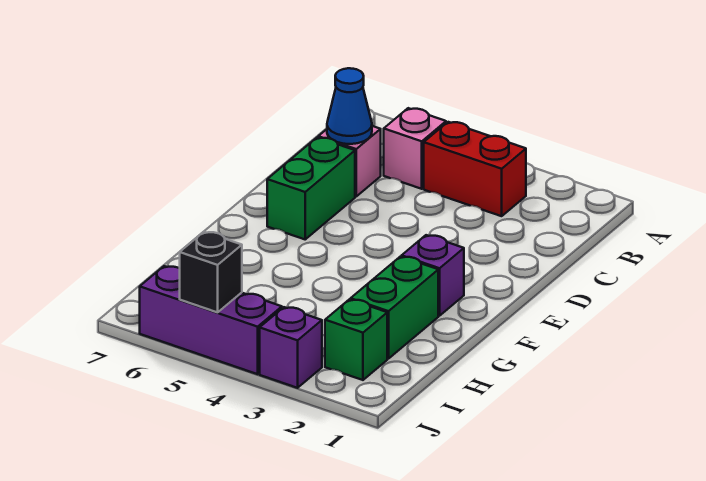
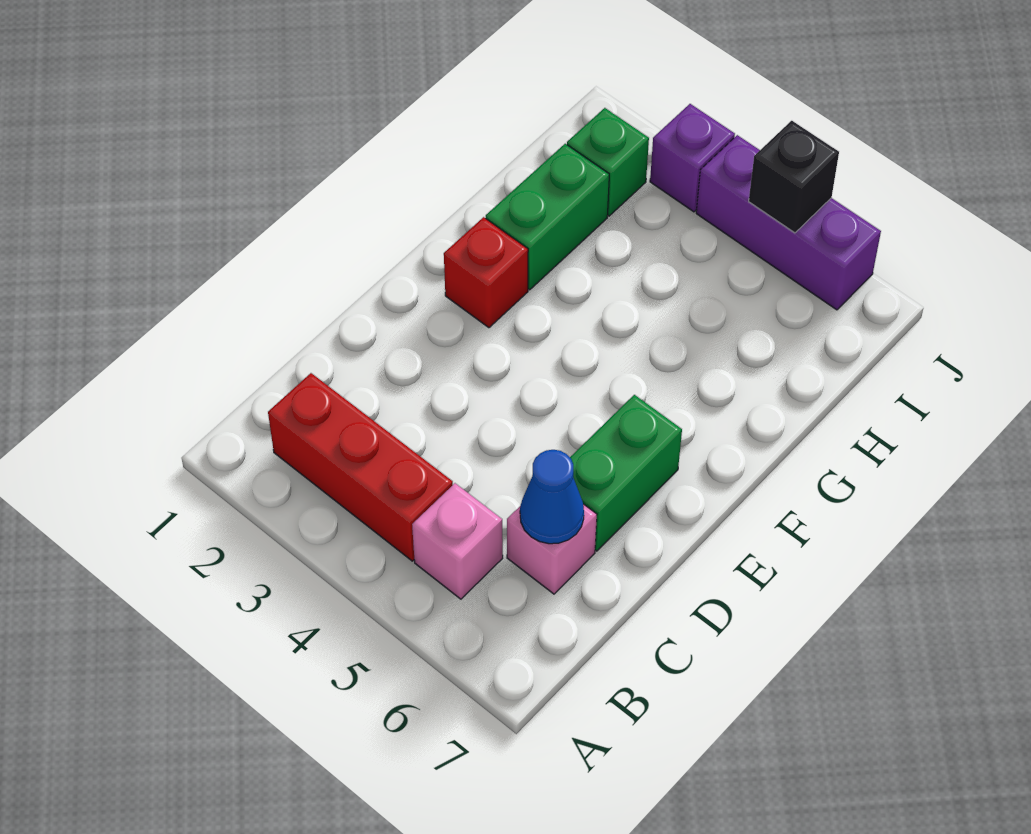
red 1x2 brick [424,122,526,216] -> red 1x3 brick [268,373,453,561]
purple 1x1 brick [402,235,464,316] -> red 1x1 brick [444,217,528,328]

